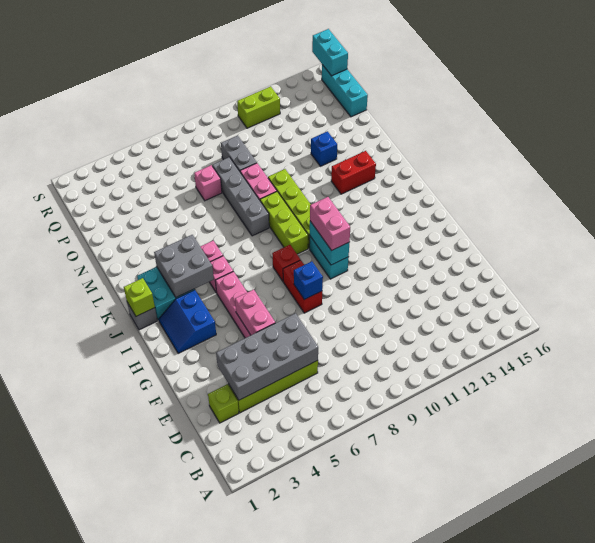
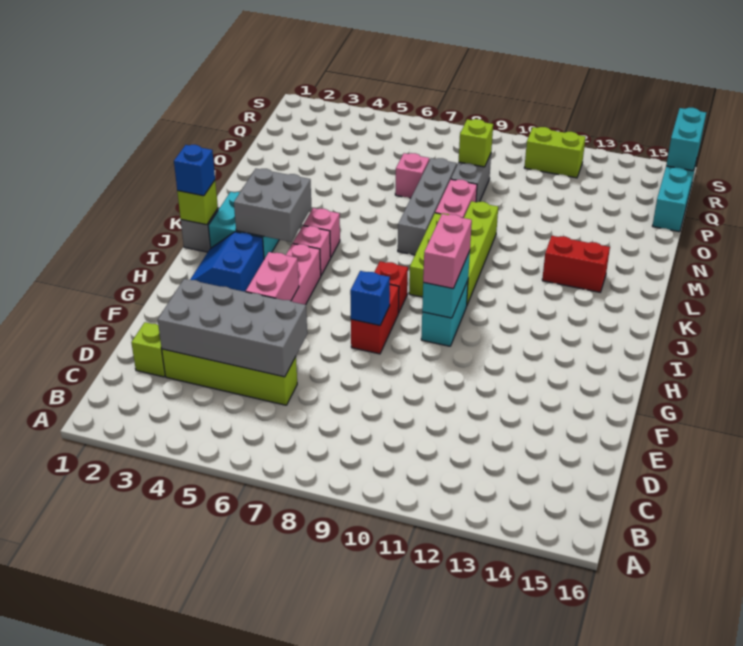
blue 1x1 brick [311,131,337,166] -> blue 1x1 brick moved to [174,145,215,196]
none -> lime 1x1 brick [459,119,493,167]

